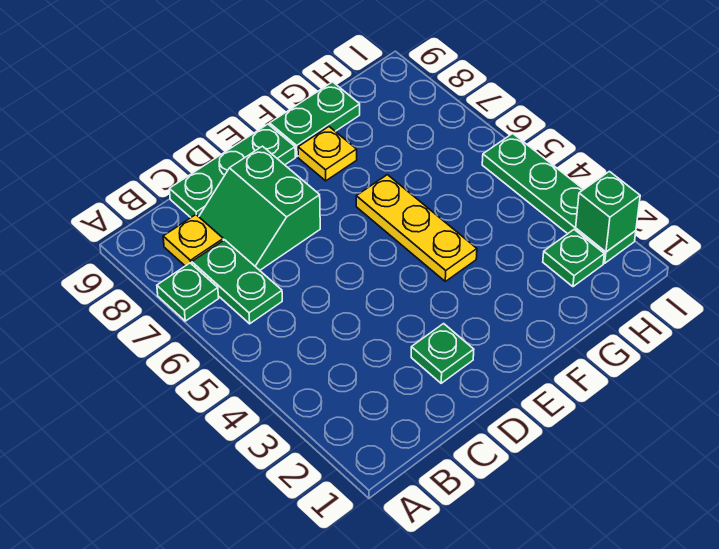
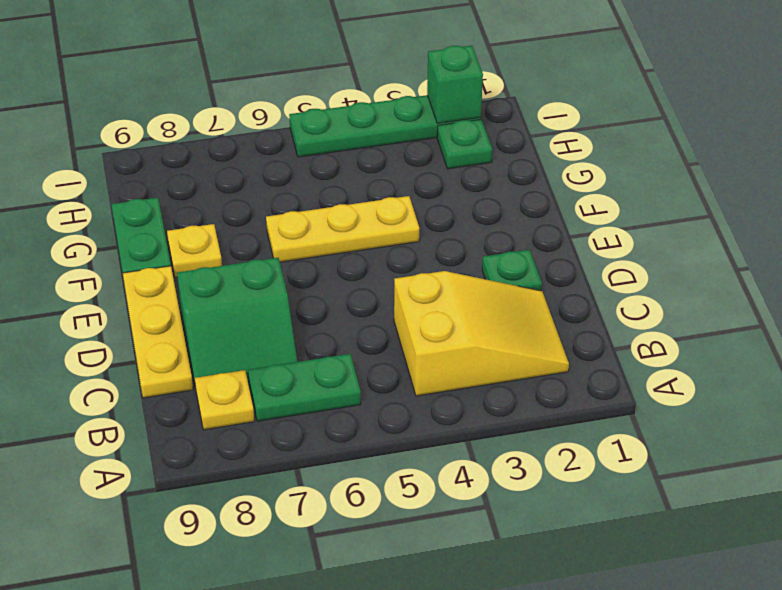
green 1x1 plate [157,263,219,321] -> none
none -> yellow 2x3 slope [394,271,569,396]
green 1x3 plate [169,124,295,217] -> yellow 1x3 plate [123,266,193,398]

